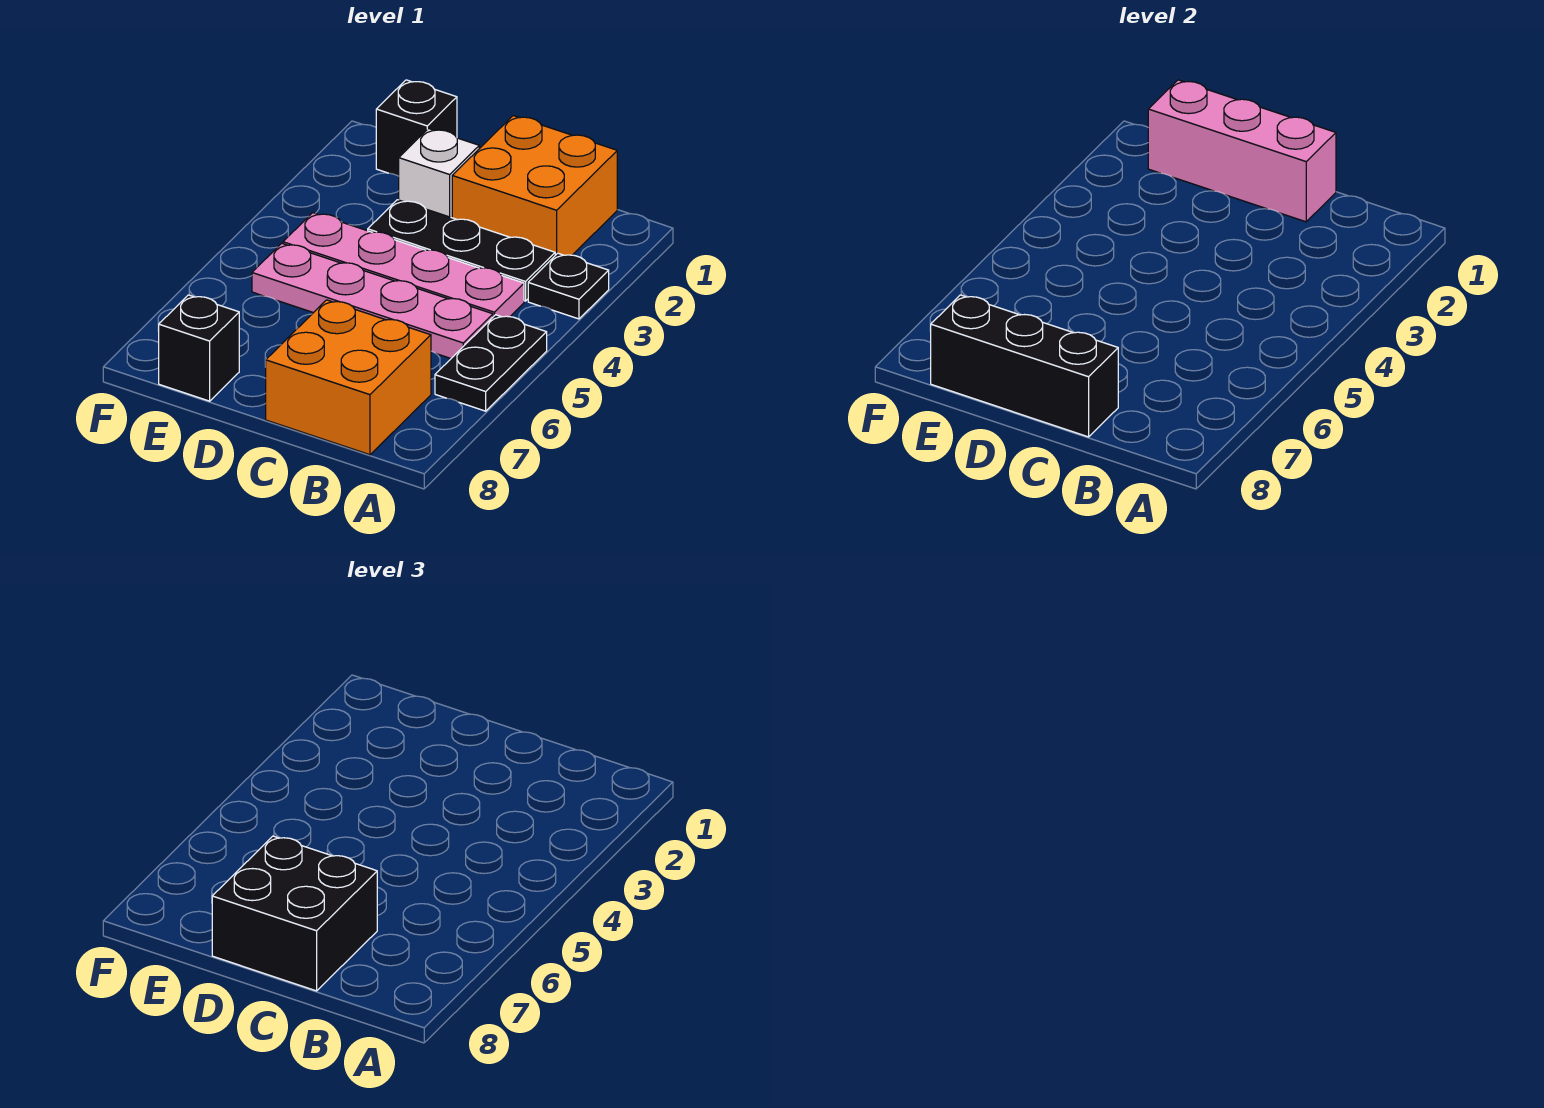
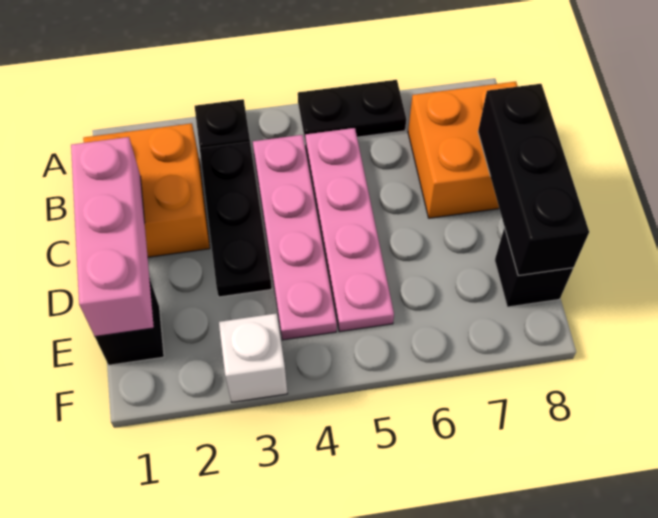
black 2x2 brick [212,836,377,991] -> none
white 1x1 brick [399,129,479,218] -> white 1x1 brick moved to [219,313,287,402]

